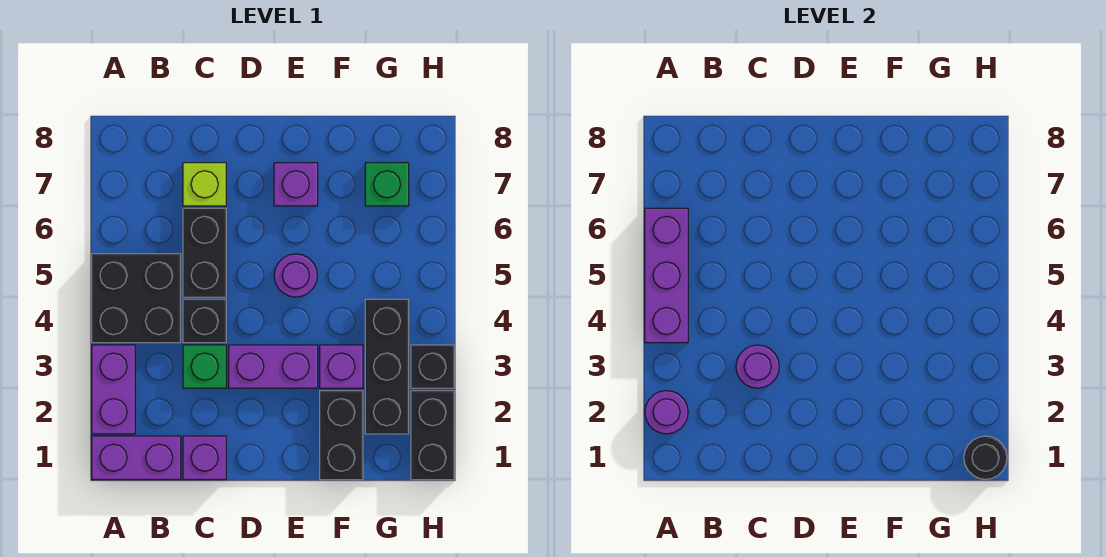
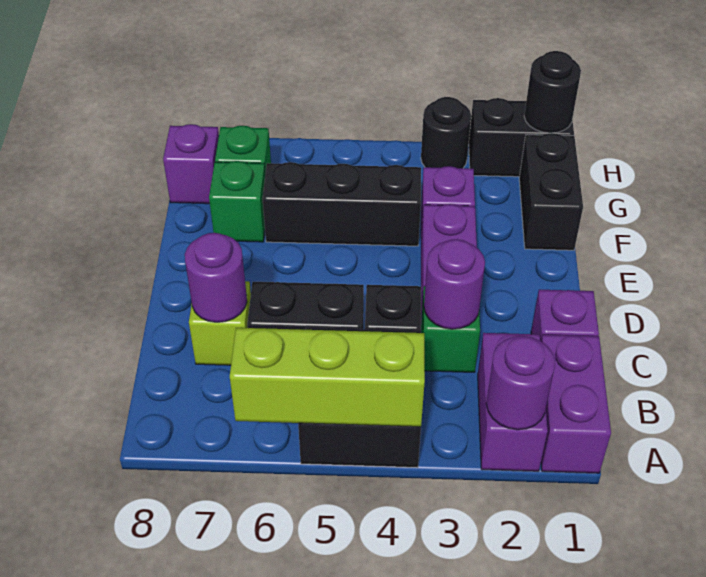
purple 1x2 brick [92,345,135,434] -> purple 1x2 brick turned to [478,333,548,471]
purple 1x3 brick [645,208,688,343] -> lime 1x3 brick [230,328,425,427]
purple 1x1 round brick [274,254,317,297] -> purple 1x1 round brick moved to [185,233,247,322]
purple 1x1 brick [274,163,318,206] -> purple 1x1 brick moved to [163,124,219,204]
black 1x2 brick [320,391,363,480] -> black 1x2 brick turned to [519,133,583,250]
none -> green 1x1 brick [209,161,265,242]
black 1x3 brick [365,299,409,434] -> black 1x3 brick moved to [263,162,421,246]
black 1x1 brick [411,345,454,388] -> black 1x1 round brick [421,97,471,168]

